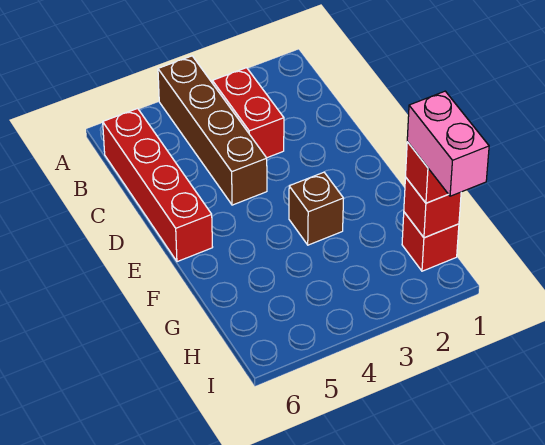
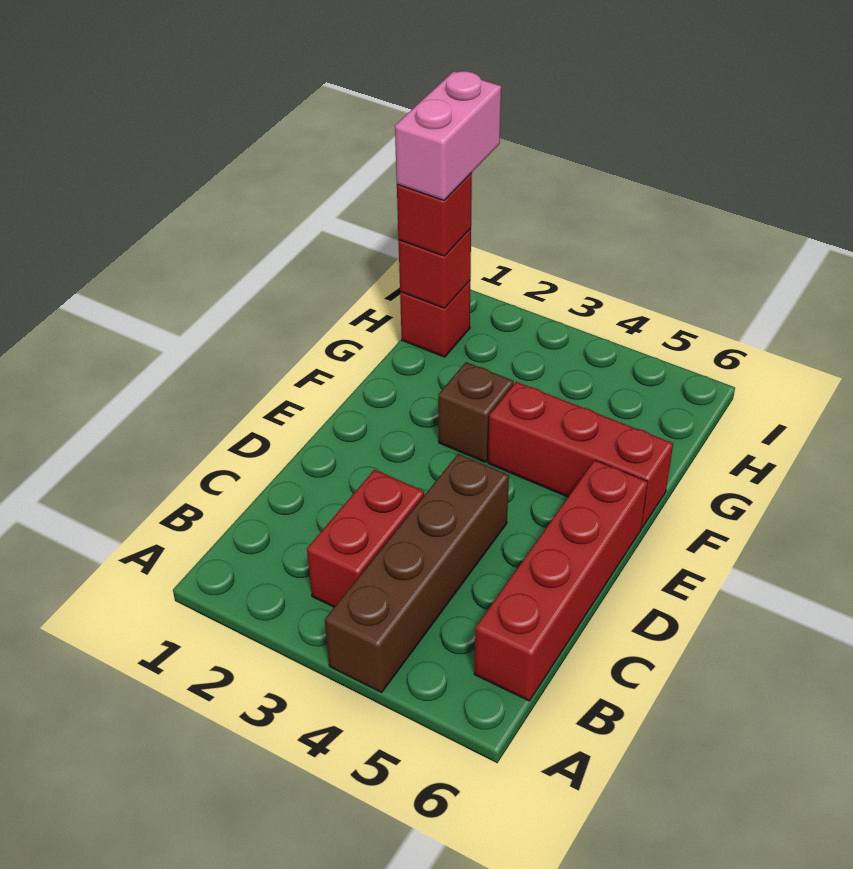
none -> red 1x3 brick [488,382,673,528]

